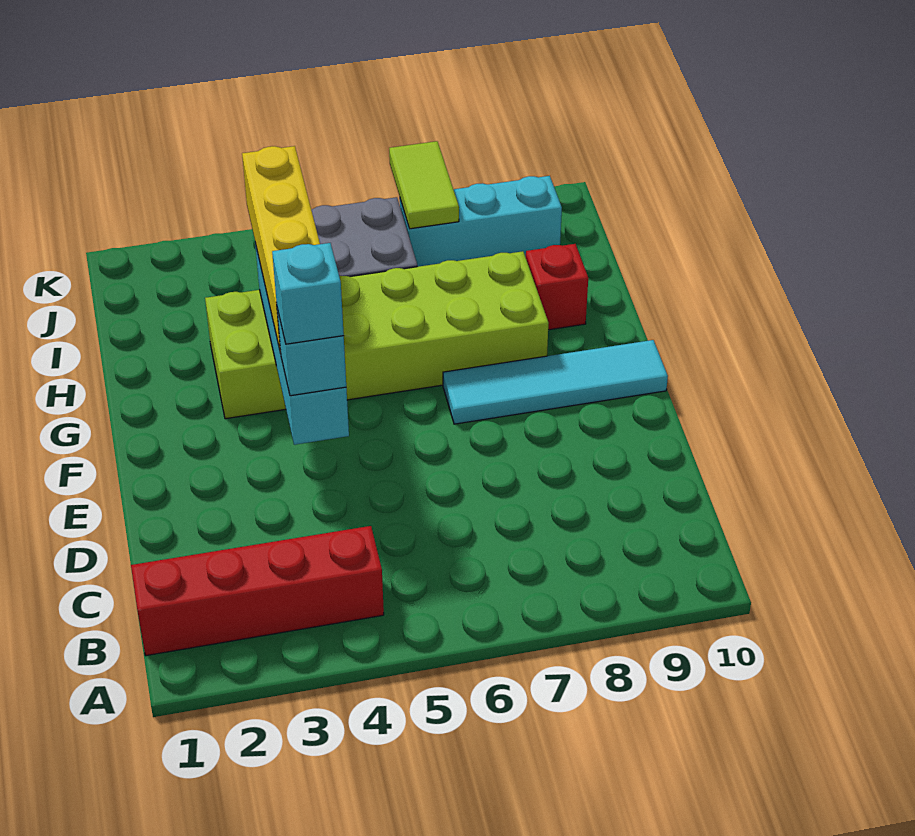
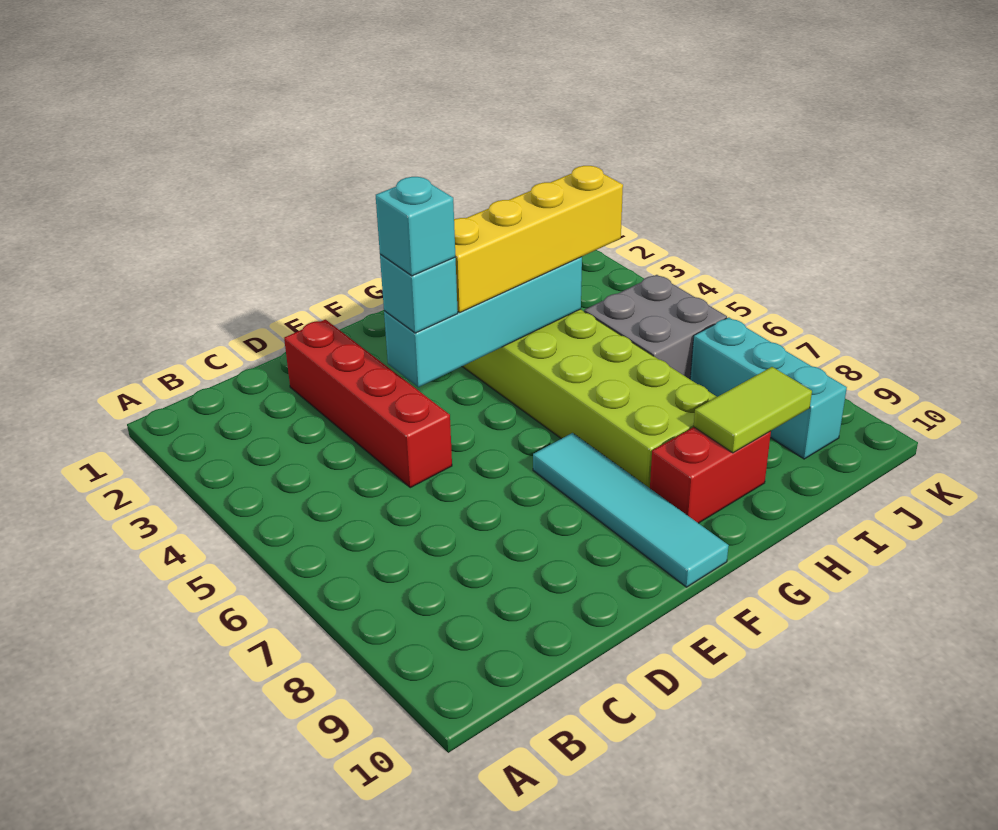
red 1x4 brick [131,526,384,656] -> red 1x4 brick moved to [284,320,452,488]
red 1x1 brick [526,244,588,330] -> red 1x2 brick [650,427,771,523]
lime 1x2 tile [389,141,459,229] -> lime 1x2 tile moved to [694,367,812,453]

